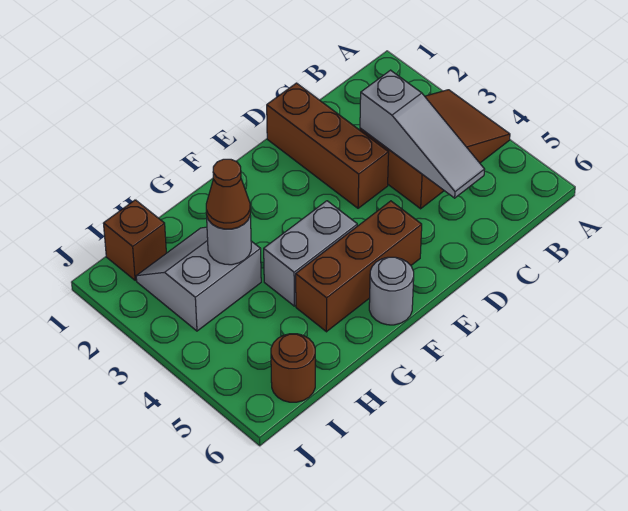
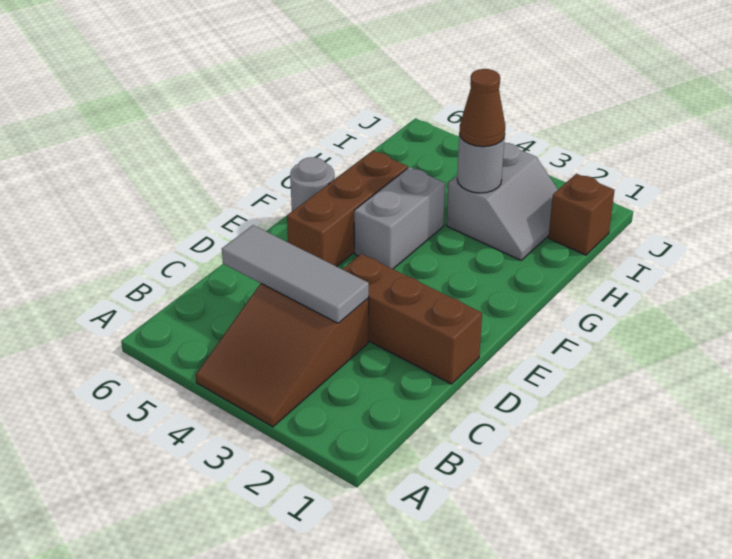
grey 1x3 slope [360,70,485,198] -> grey 1x3 tile [222,225,369,323]
brown 1x1 round brick [271,334,315,402] -> none

